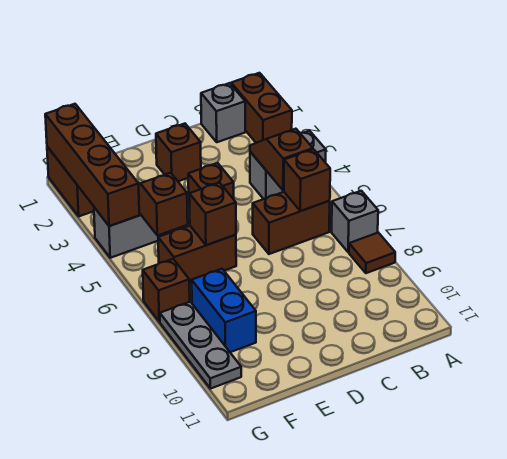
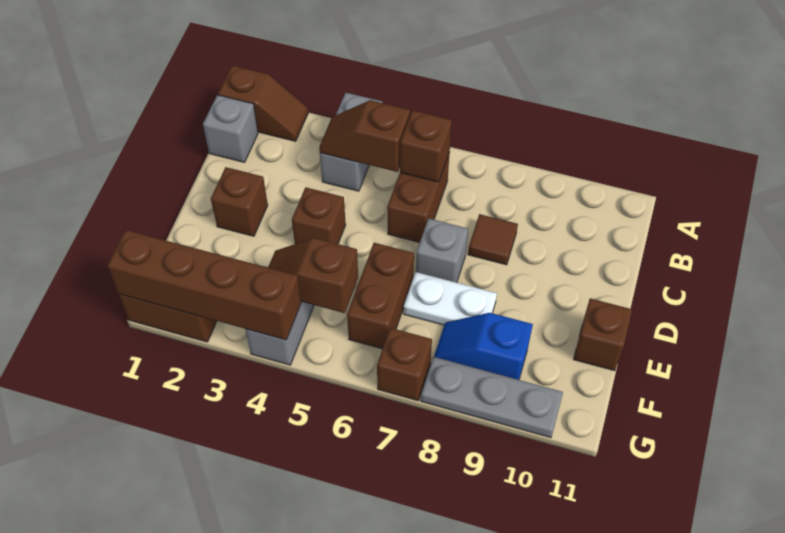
brown 1x2 brick [231,73,292,143] -> brown 1x2 slope [218,66,308,141]
grey 1x1 brick [331,191,378,252] -> grey 1x1 brick moved to [416,219,468,283]
brown 1x1 tile [349,233,395,273] -> brown 1x1 tile moved to [468,214,518,265]
brown 1x1 brick [189,183,236,245] -> brown 1x1 brick moved to [574,298,632,371]
none -> white 1x2 plate [404,272,497,325]
blue 1x2 brick [192,269,256,352] -> blue 1x2 slope [434,313,533,380]

